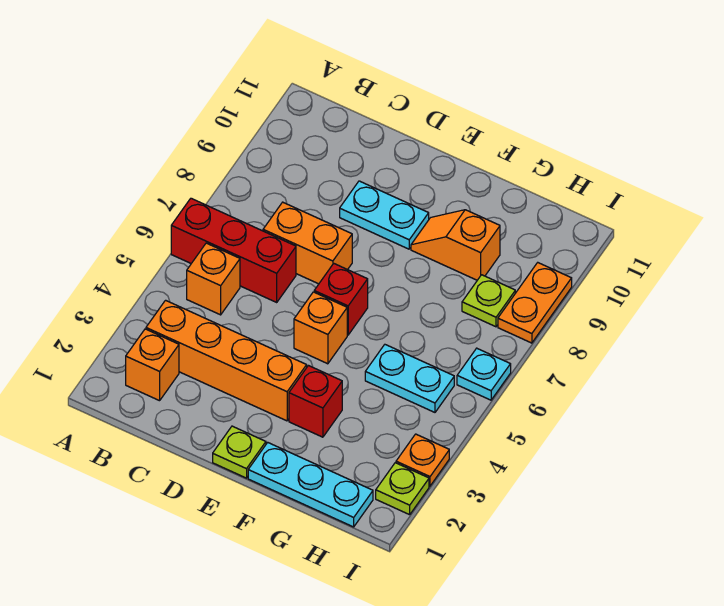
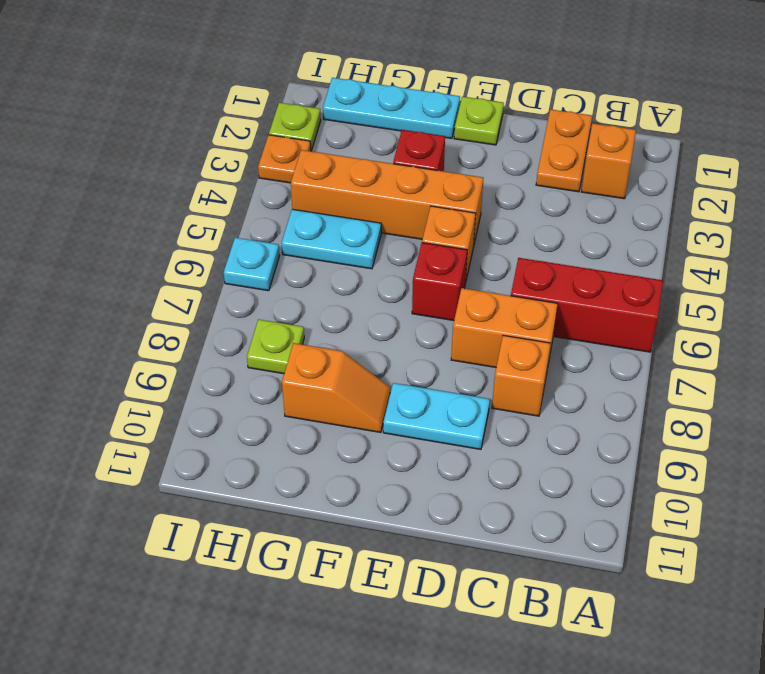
orange 1x4 brick [146,300,307,421] -> orange 1x4 brick moved to [291,150,483,247]
orange 1x1 brick [187,243,240,315] -> orange 1x1 brick moved to [492,335,551,416]
orange 1x2 plate [498,263,572,343] -> orange 1x2 plate moved to [536,109,592,192]

